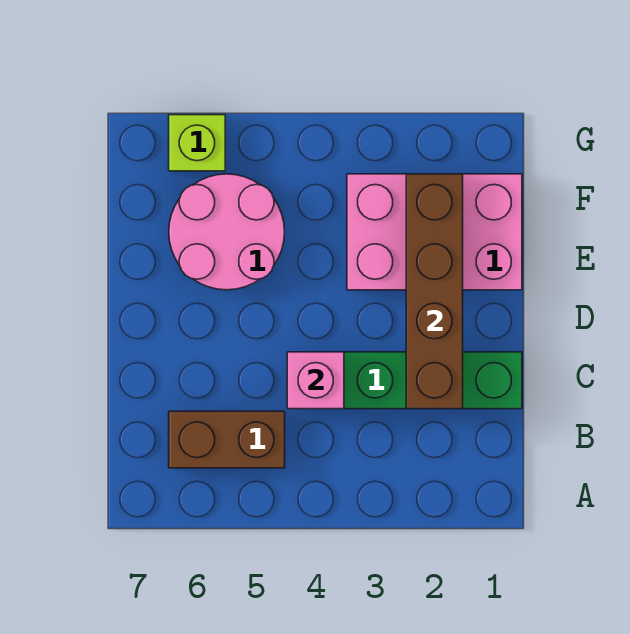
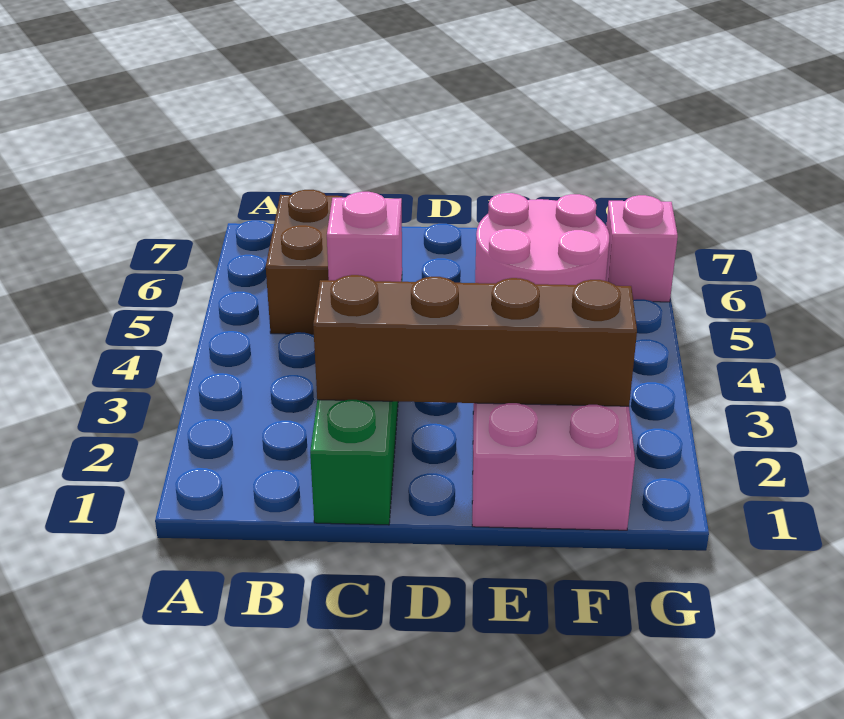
lime 1x1 brick [169,115,225,171] -> pink 1x1 brick [606,195,678,302]

